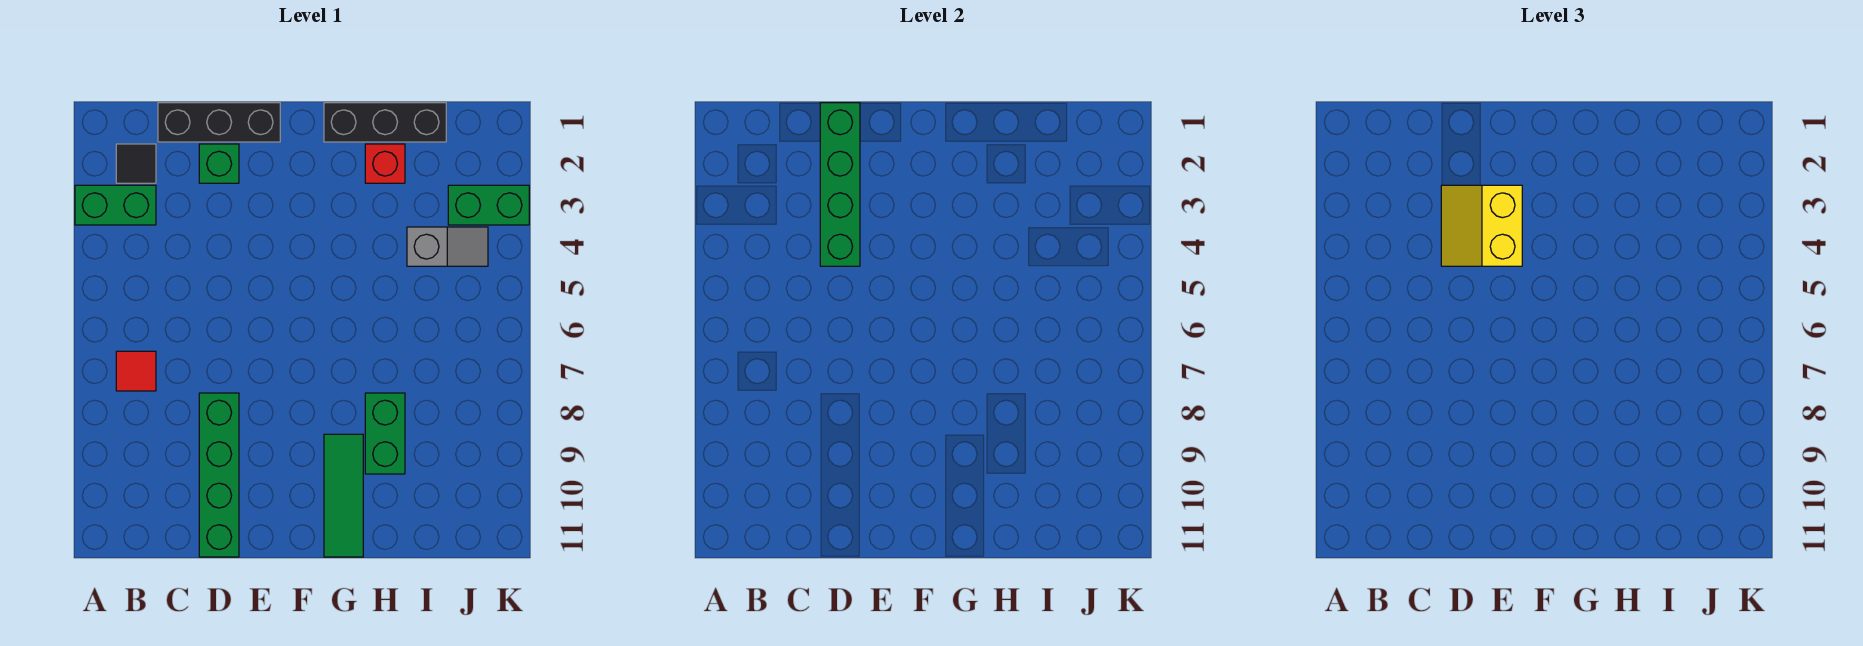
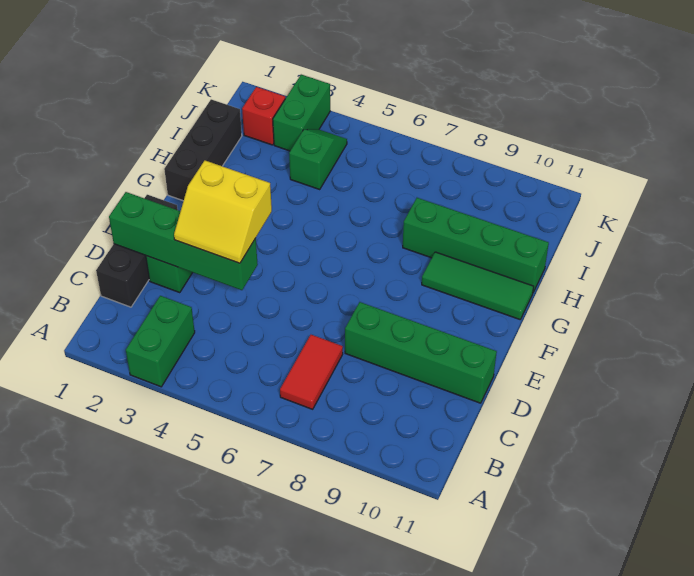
black 1x1 tile [116,144,156,183] -> none
red 1x1 tile [116,351,156,391] -> red 1x2 tile [280,335,343,409]
red 1x1 brick [365,144,405,183] -> red 1x1 brick moved to [242,87,285,145]
green 1x2 brick [365,393,405,474] -> green 1x4 brick [403,198,549,292]
grey 1x2 slope [407,227,488,266] -> green 1x2 slope [289,129,347,189]

